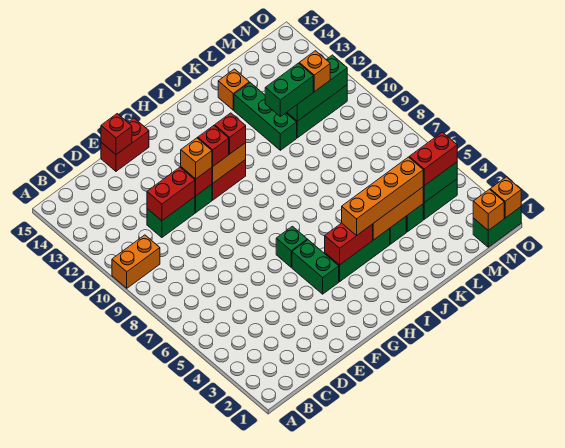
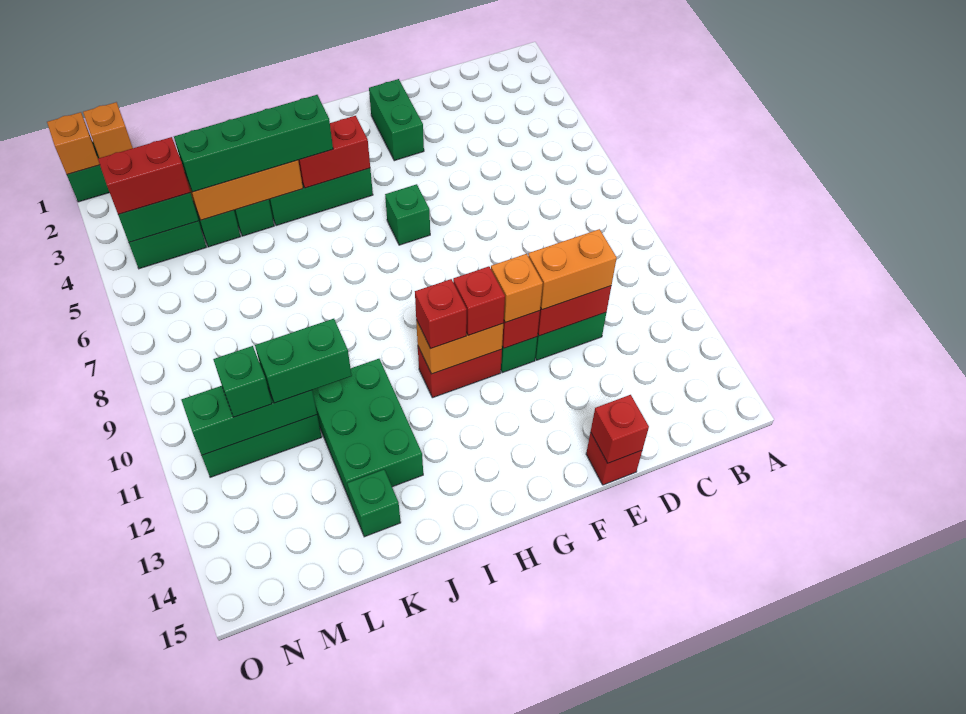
orange 1x2 brick [112,235,160,288] -> orange 1x2 brick moved to [528,229,617,310]
red 1x2 brick [101,118,149,171] -> red 1x1 brick [586,432,642,485]
green 1x2 brick [292,240,339,294] -> green 1x2 brick moved to [369,79,424,161]
orange 1x4 brick [342,157,423,235] -> green 1x4 brick [174,95,333,192]
green 1x3 brick [234,83,297,150] -> green 2x3 brick [312,359,423,501]
orange 1x1 brick [218,69,249,110] -> green 1x1 brick [347,470,401,537]
orange 1x1 brick [299,51,330,92] -> green 1x1 brick [213,346,272,417]

